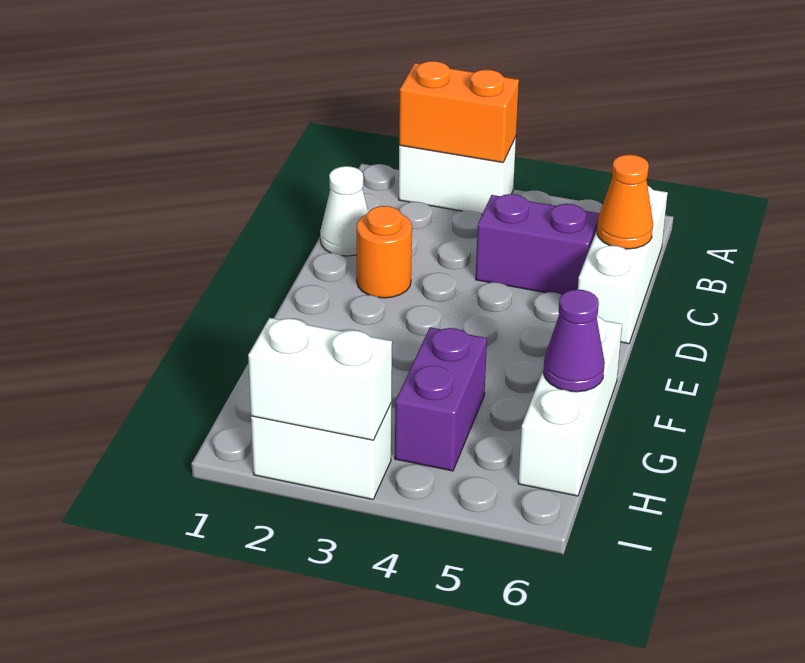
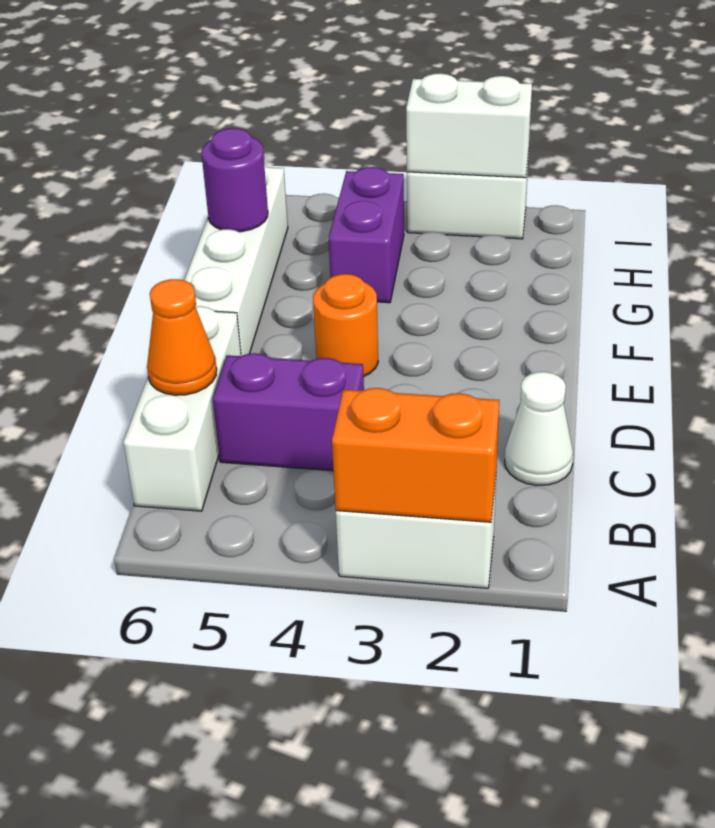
orange 1x1 round brick [357,206,412,298] -> orange 1x1 round brick moved to [313,274,378,377]
white 1x3 brick [518,316,622,496] -> white 1x4 brick [184,165,288,356]
purple 1x1 cone [543,289,605,392] -> purple 1x1 round brick [202,128,268,232]

